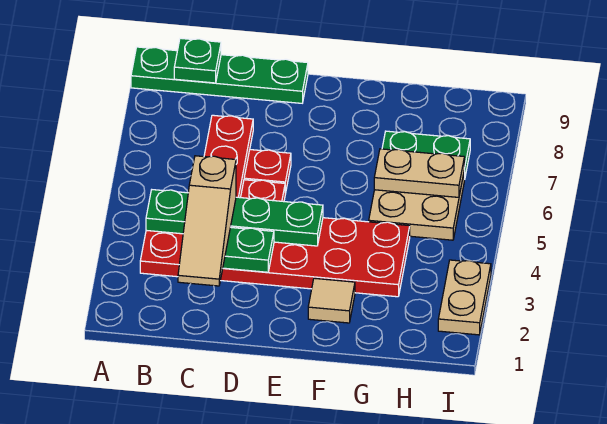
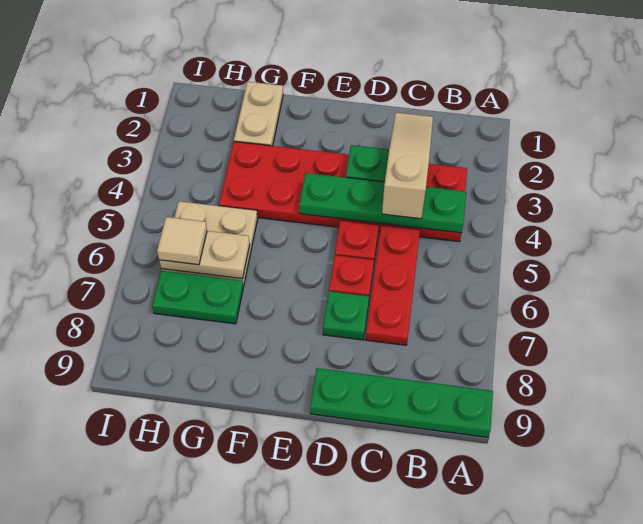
green 1x1 plate [174,38,221,83] -> green 1x1 plate moved to [323,291,369,340]
tan 1x1 tile [308,278,355,323] -> tan 1x1 tile moved to [157,217,207,265]
tan 1x2 plate [438,260,491,335] -> tan 1x2 plate moved to [234,82,283,146]

